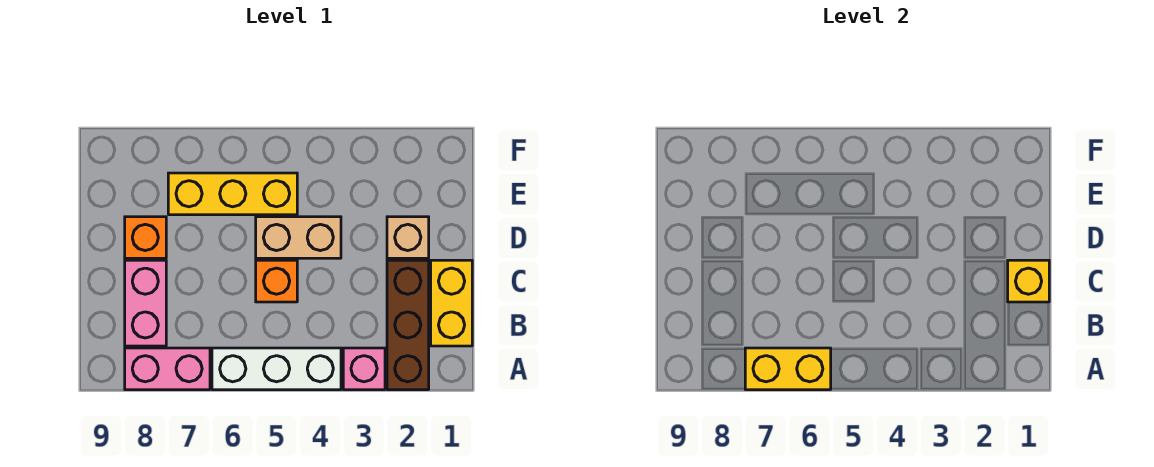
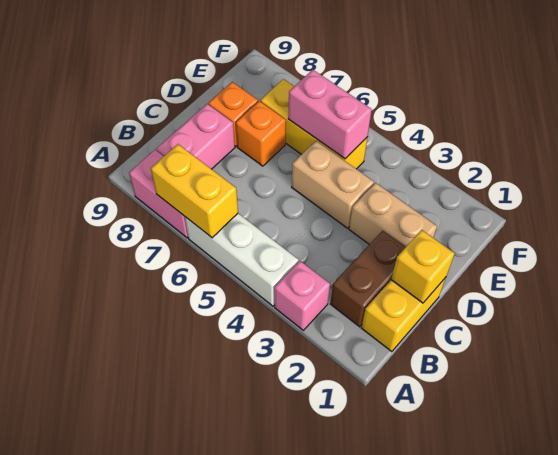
brown 1x3 brick [387,260,429,390] -> brown 1x2 brick [330,231,406,327]
orange 1x1 brick [256,260,297,302] -> orange 1x1 brick moved to [236,101,286,166]
tan 1x1 brick [387,217,429,258] -> tan 1x2 brick [349,183,437,247]
none -> pink 1x2 brick [288,70,372,159]

